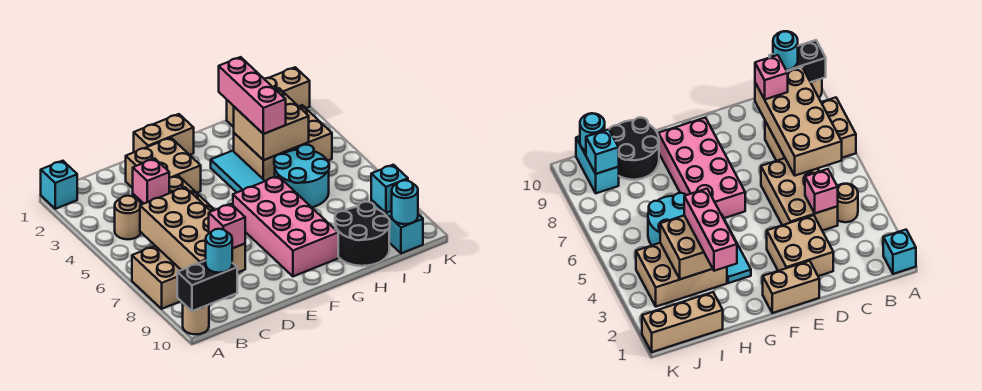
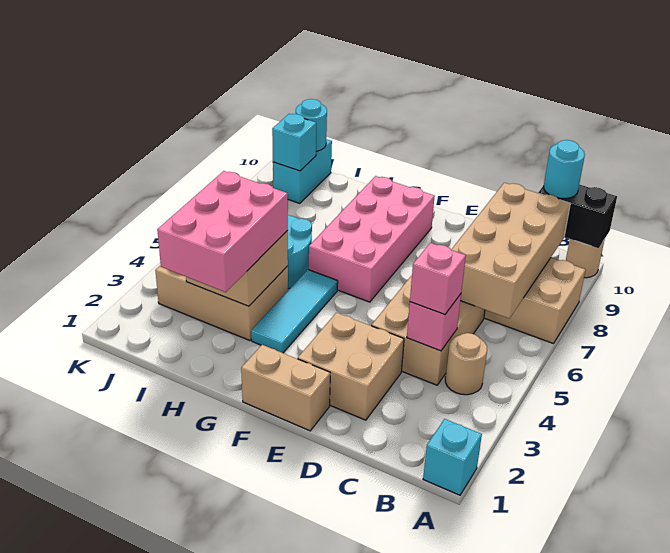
pink 1x1 brick [209,204,245,248] -> pink 1x1 brick moved to [410,243,466,315]
pink 1x3 brick [219,57,286,134] -> pink 2x3 brick [157,171,288,292]
black 2x2 round brick [335,202,390,266] -> none
tan 1x3 brick [227,67,310,127] -> none

